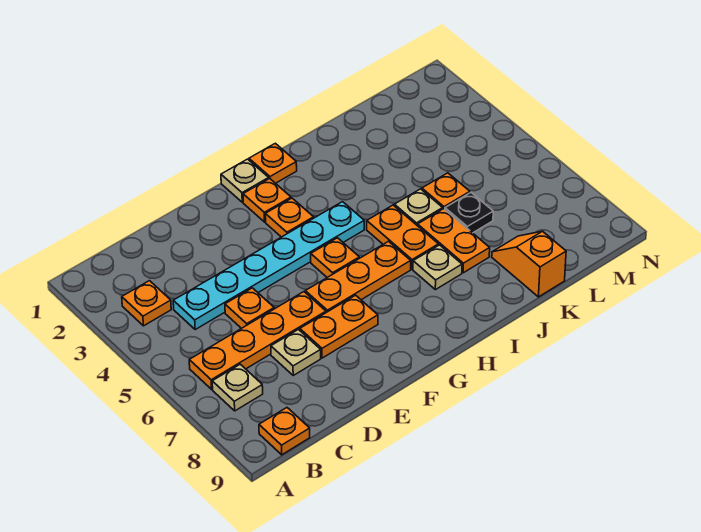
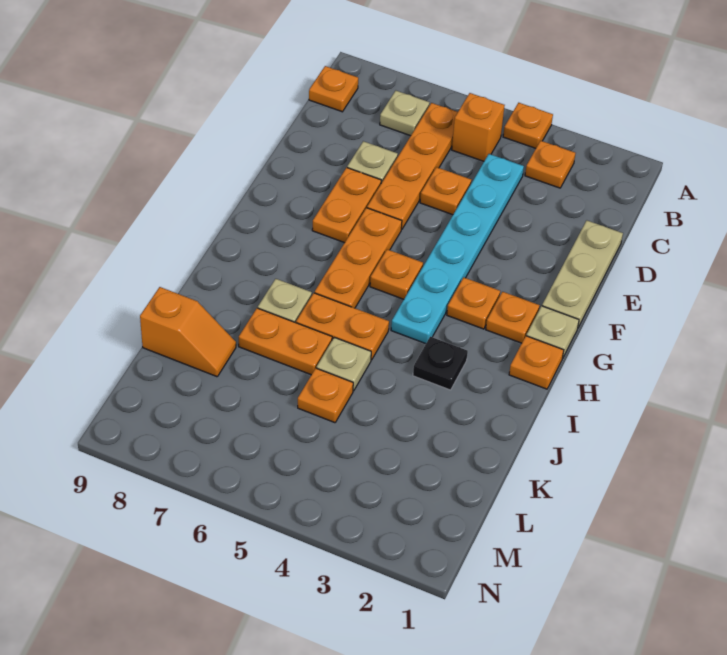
none -> orange 1x1 plate [503,103,553,148]
none -> orange 1x1 brick [452,93,505,161]
none -> tan 1x3 plate [542,220,623,327]
black 1x1 plate [445,193,493,233] -> black 1x1 plate moved to [413,337,468,390]

